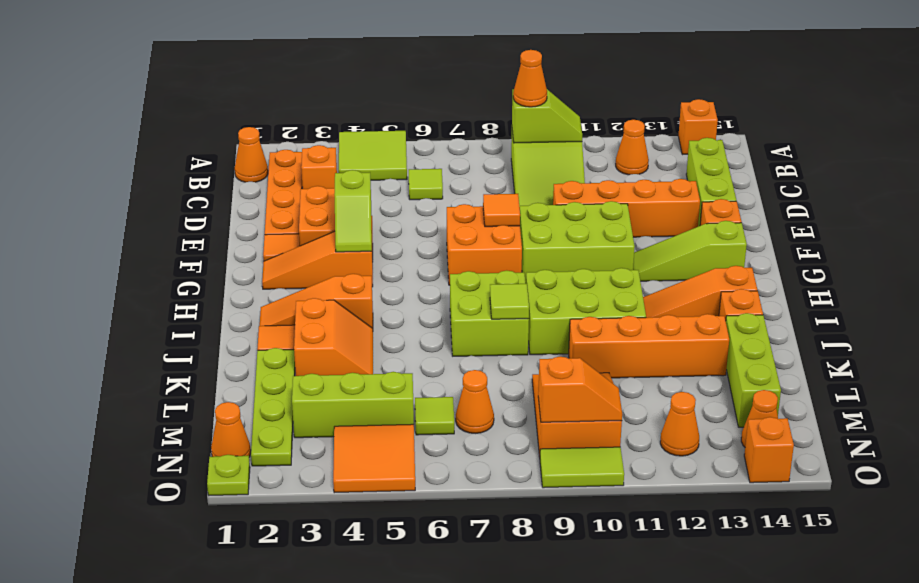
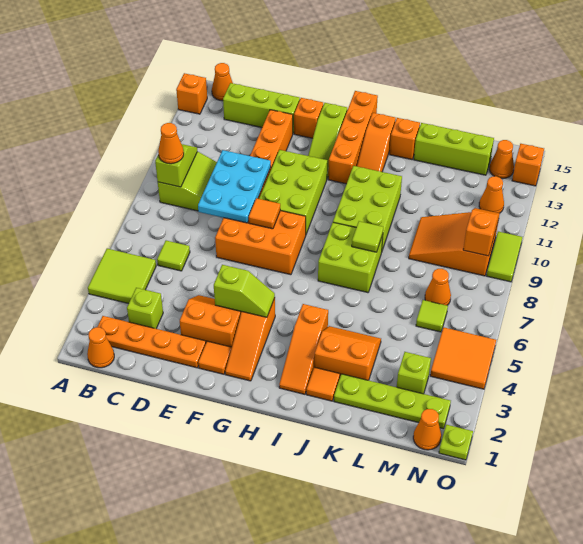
orange 1x1 cone [616,120,649,175] -> orange 1x1 cone moved to [212,63,233,101]
orange 1x1 brick [301,145,337,189] -> lime 1x1 brick [127,288,163,329]
none -> cyan 2x3 plate [198,150,271,223]
orange 2x2 brick [447,204,522,285] -> orange 2x3 brick [215,211,306,275]
orange 1x4 brick [569,314,729,378] -> orange 1x4 brick moved to [328,91,378,184]
lime 1x3 brick [292,372,414,438] -> lime 1x1 brick [397,352,431,394]

